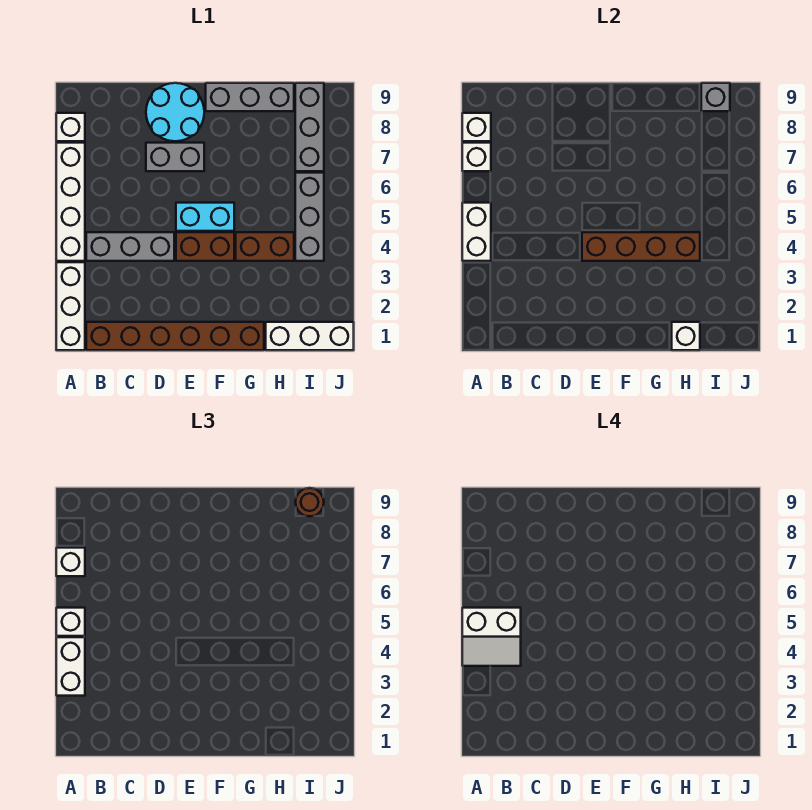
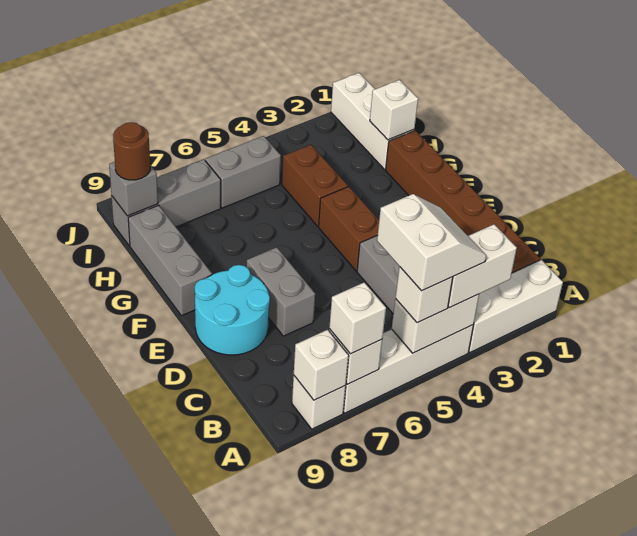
brown 1x4 brick [582,232,700,261] -> none
cyan 1x2 brick [176,203,234,231] -> none
grey 1x3 brick [295,173,324,261] -> grey 1x2 brick [205,136,281,208]

